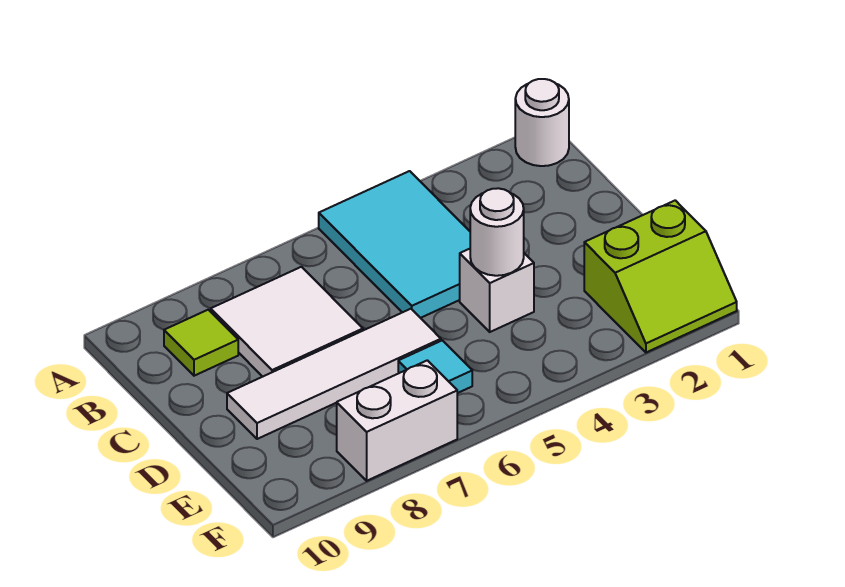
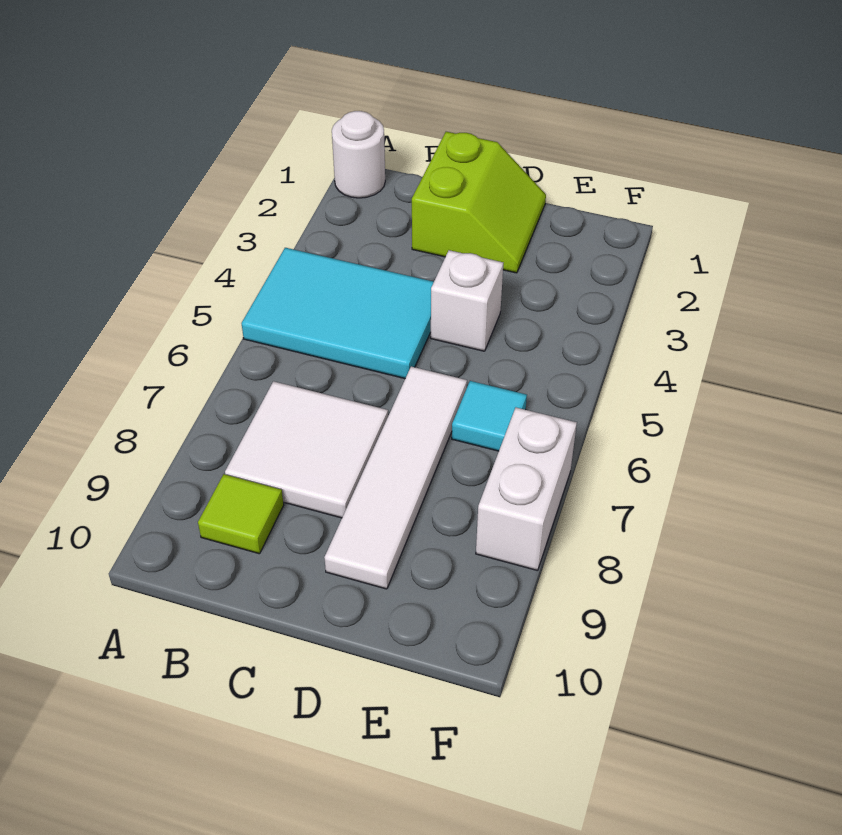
white 1x1 round brick [470,188,524,276] -> none
lime 2x2 slope [584,200,737,352] -> lime 2x2 slope moved to [412,132,546,273]

